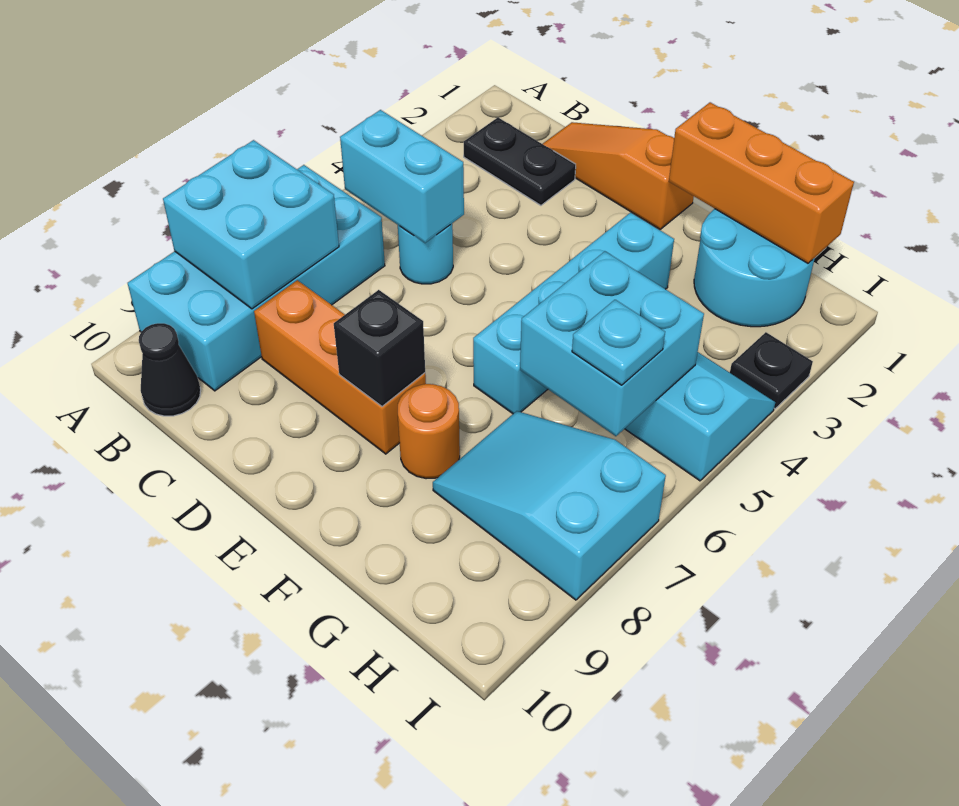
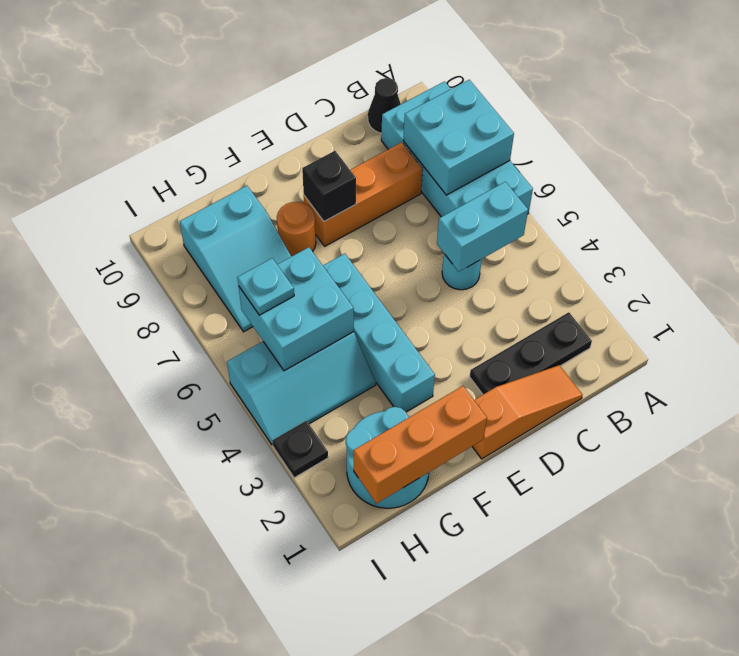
black 1x2 plate [464,118,576,205] -> black 1x3 plate [470,312,592,394]
cyan 2x3 slope [433,411,666,600] -> cyan 2x3 slope turned to [180,186,291,332]

